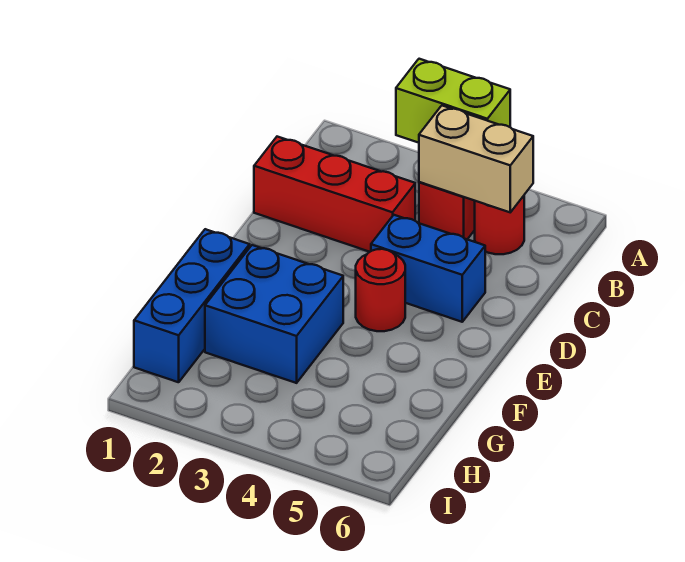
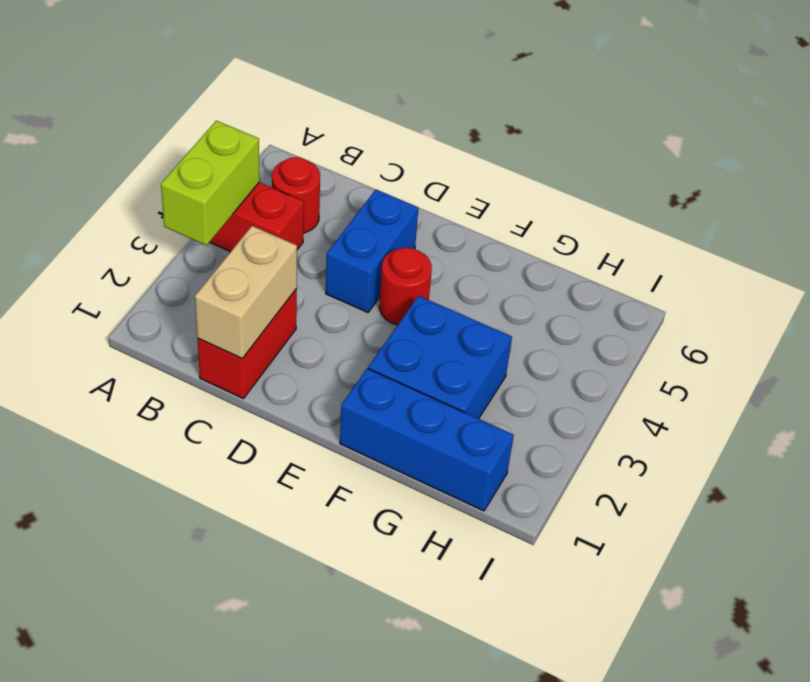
tan 1x2 brick [419,106,533,212] -> tan 1x2 brick moved to [195,226,297,358]
red 1x3 brick [254,137,415,252] -> red 1x2 brick [198,289,297,399]

